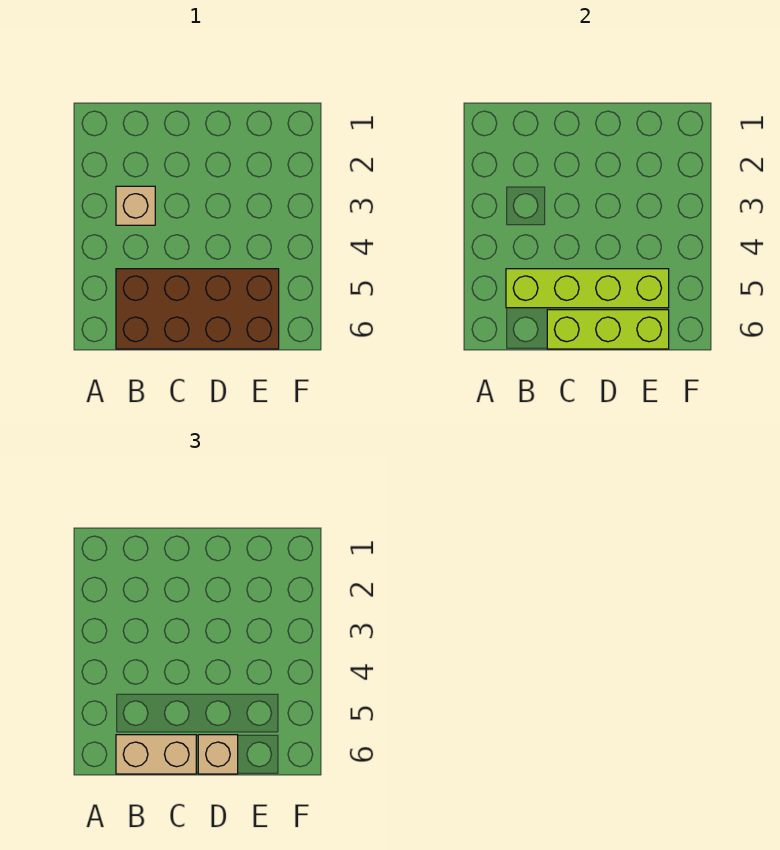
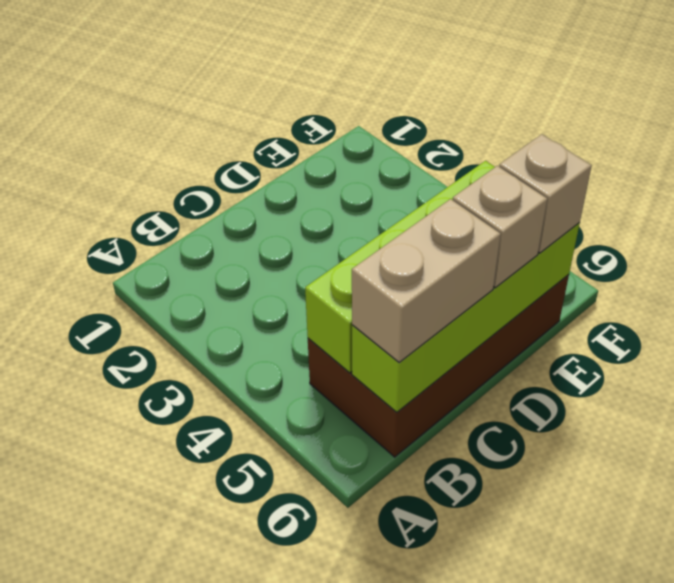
tan 1x1 brick [116,186,155,225] -> tan 1x1 brick moved to [499,134,591,253]
lime 1x3 brick [547,310,669,349] -> lime 1x4 brick [352,223,580,412]

